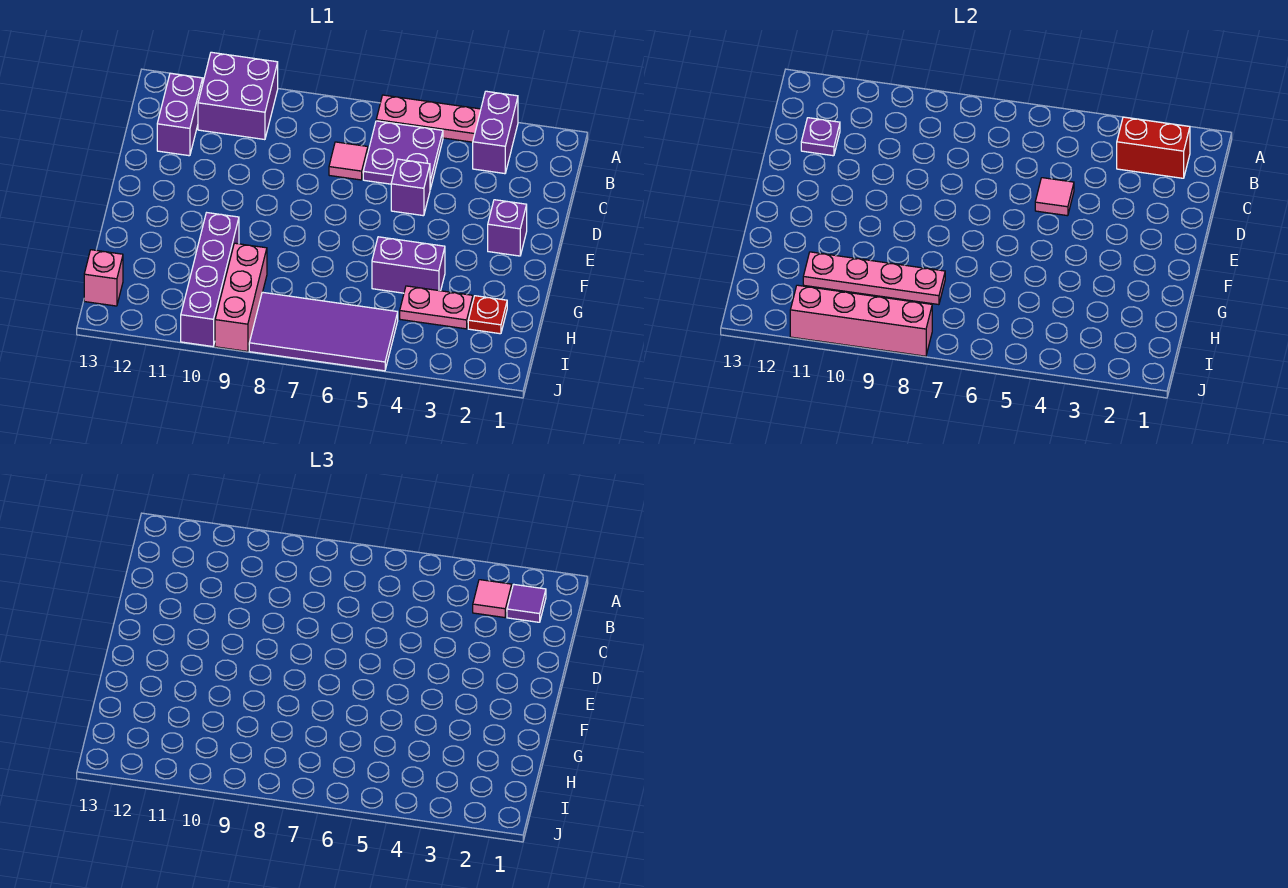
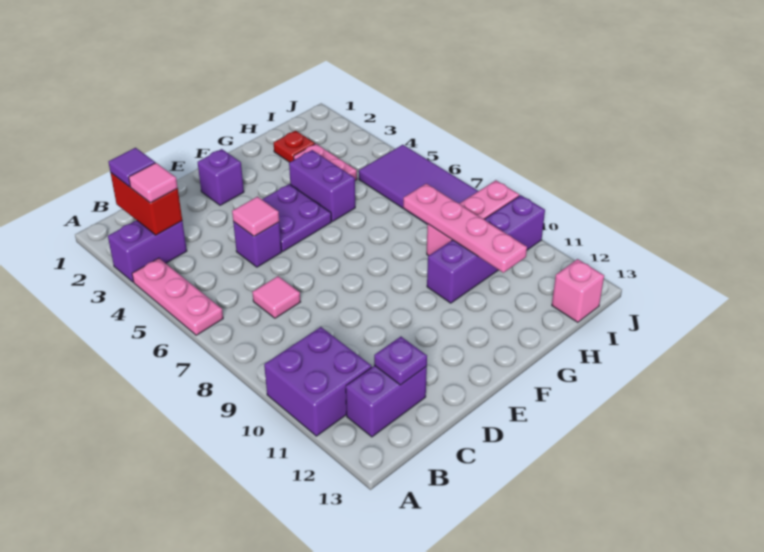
purple 2x2 plate [363,121,443,189] -> purple 2x2 plate moved to [262,184,331,251]
pink 1x4 brick [790,285,932,356] -> none

